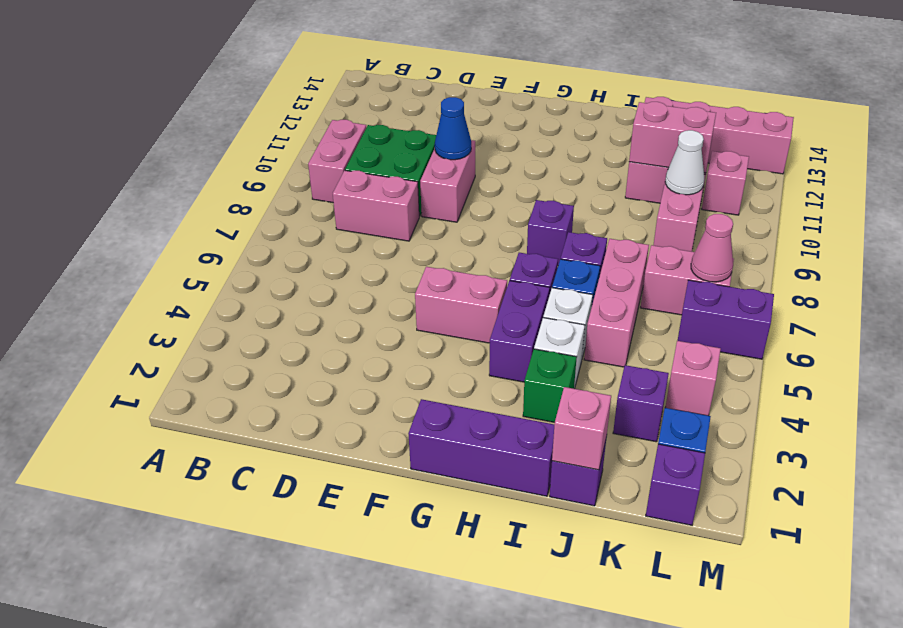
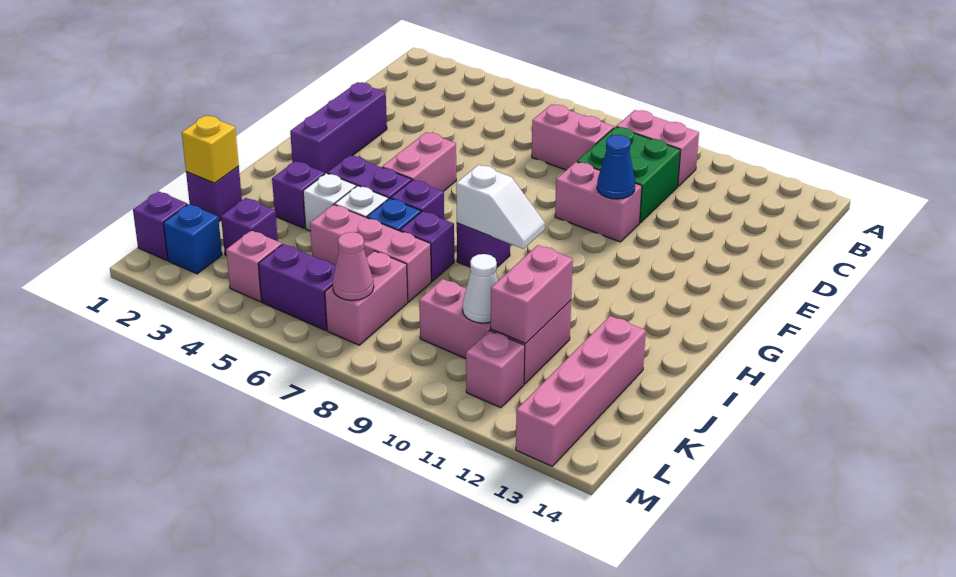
pink 1x2 brick [333,171,419,241] -> pink 1x2 brick turned to [532,104,614,170]
purple 1x3 brick [408,399,554,496] -> purple 1x3 brick moved to [290,82,387,174]
none -> white 1x2 slope [456,165,545,249]
green 1x1 brick [523,349,577,422] -> purple 1x1 brick [272,161,325,228]
pink 1x1 brick [552,387,611,470] -> yellow 1x1 brick [182,115,239,183]
purple 1x2 brick [678,280,774,359] -> purple 1x2 brick turned to [258,244,336,330]

